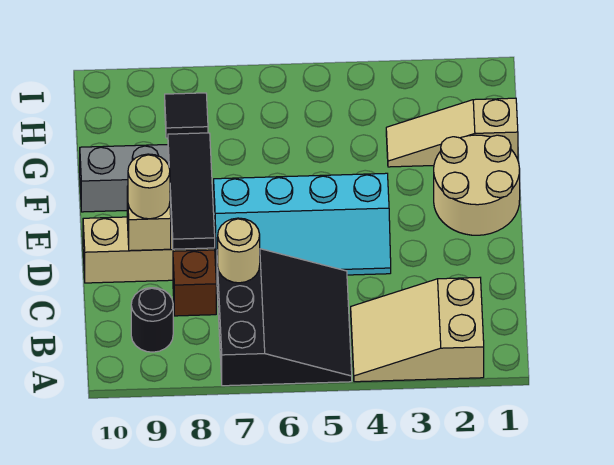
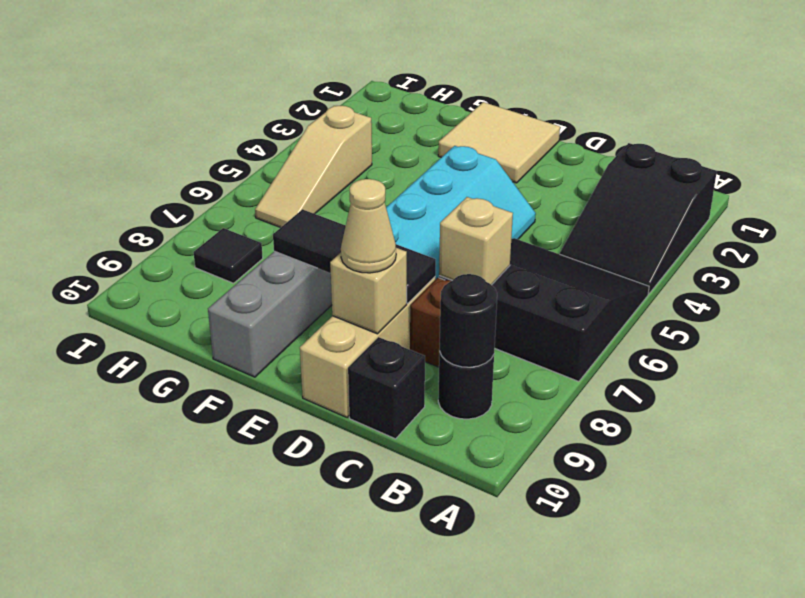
tan 2x3 slope [351,278,484,382] -> black 2x3 slope [560,143,717,294]
none -> black 1x1 round brick [439,274,497,367]
tan 1x1 round brick [218,218,260,283] -> tan 1x1 brick [439,197,513,285]
none -> black 1x1 brick [348,337,425,439]
tan 1x1 round brick [128,154,170,219] -> tan 1x1 cone [341,179,396,273]
tan 2x2 round brick [434,135,520,235] -> tan 2x2 tile [438,102,560,183]
tan 1x3 slope [386,98,518,167] -> tan 1x3 slope moved to [255,106,372,228]

